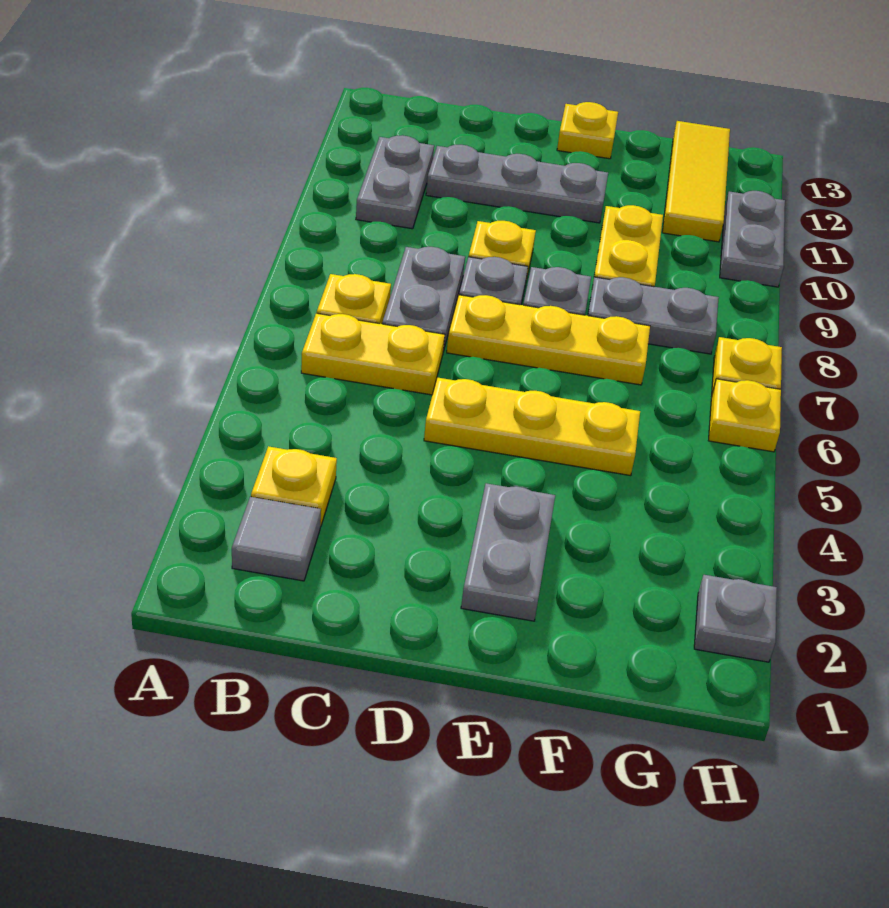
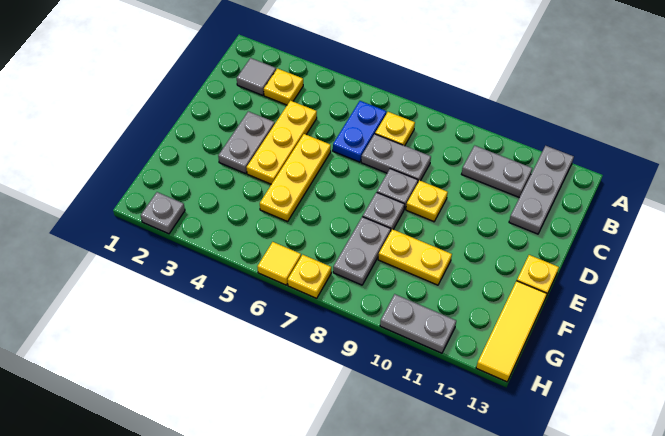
yellow 1x2 plate [301,313,445,395] -> blue 1x2 plate [333,101,386,162]
grey 1x3 plate [426,145,608,223] -> grey 1x3 plate moved to [509,146,574,234]
yellow 1x3 plate [447,295,650,385] -> yellow 1x3 plate moved to [246,101,317,184]
grey 1x2 plate [461,483,555,621] -> grey 1x2 plate turned to [218,111,275,174]
yellow 1x3 tile [662,121,730,242] -> yellow 1x3 tile turned to [476,281,547,382]
yellow 1x1 plate [708,379,781,452] -> yellow 1x1 tile [257,242,301,285]

